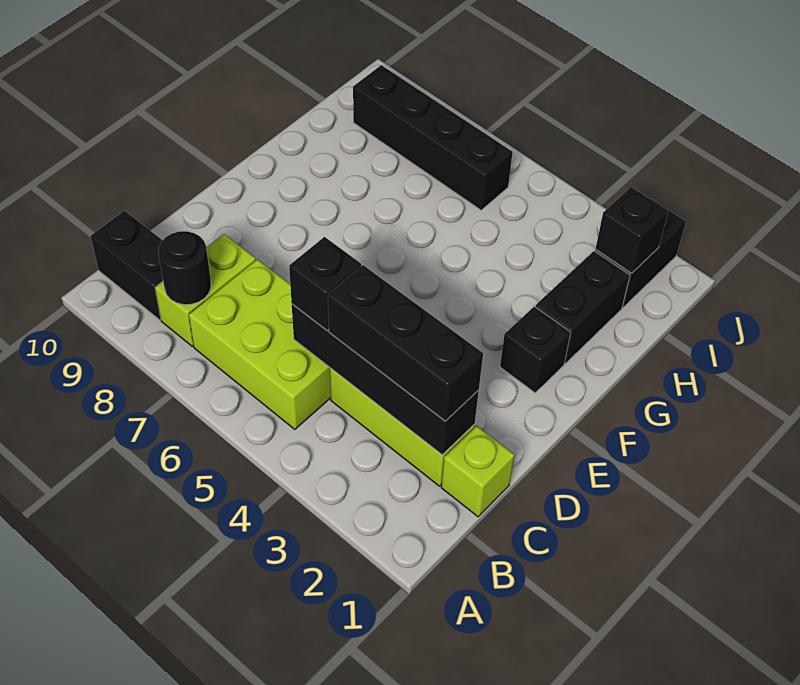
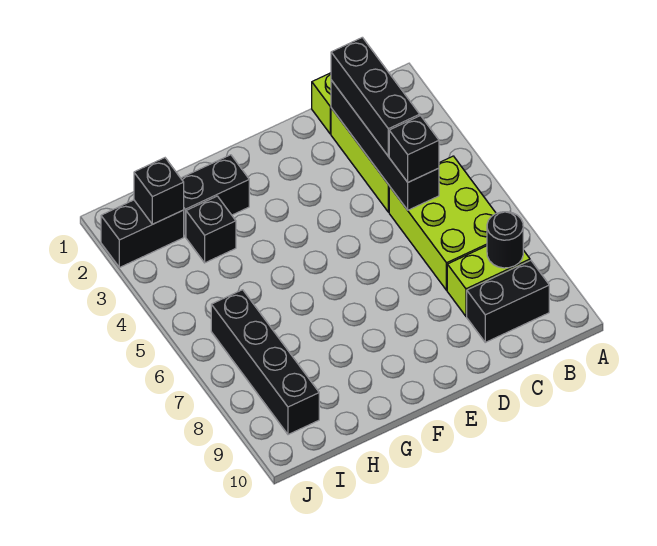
black 1x2 brick [91,211,163,320] -> black 1x2 brick turned to [467,260,549,342]
black 1x1 brick [500,307,571,393] -> black 1x1 brick moved to [186,196,236,263]

